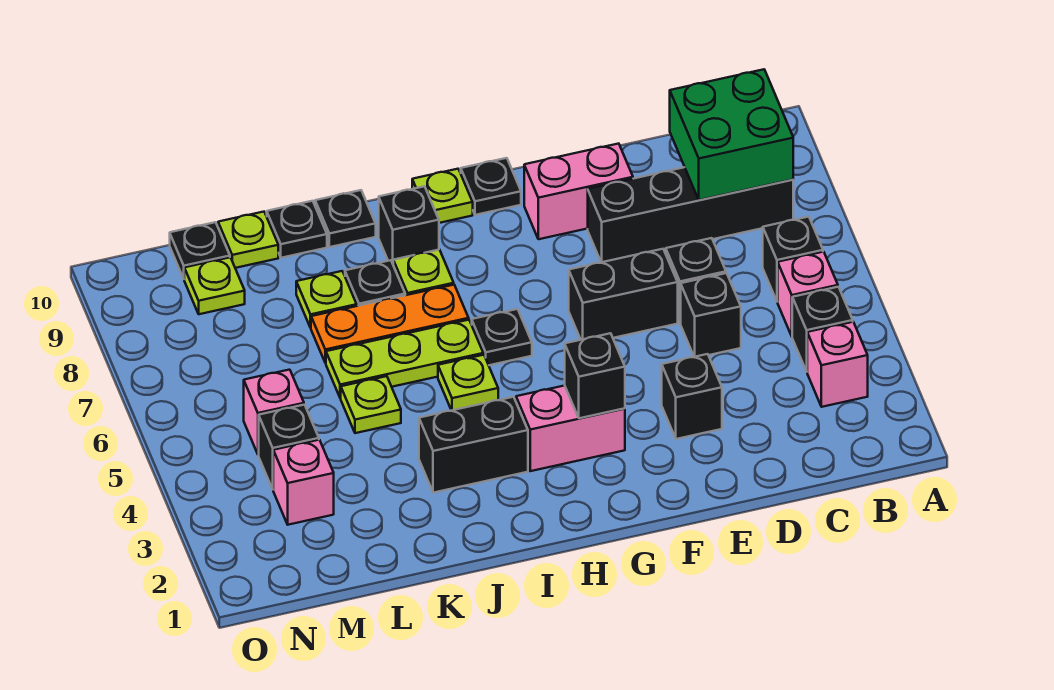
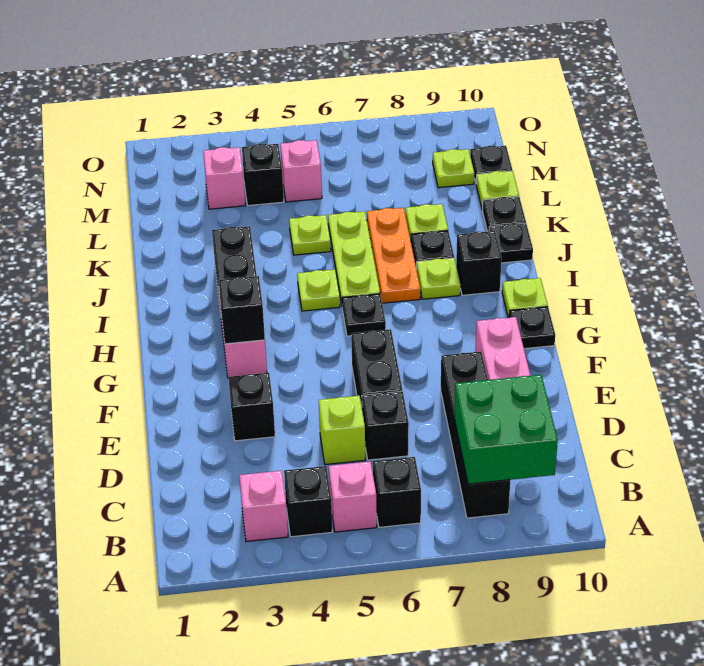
black 1x1 brick [681,273,741,357] -> lime 1x1 brick [319,396,365,465]

